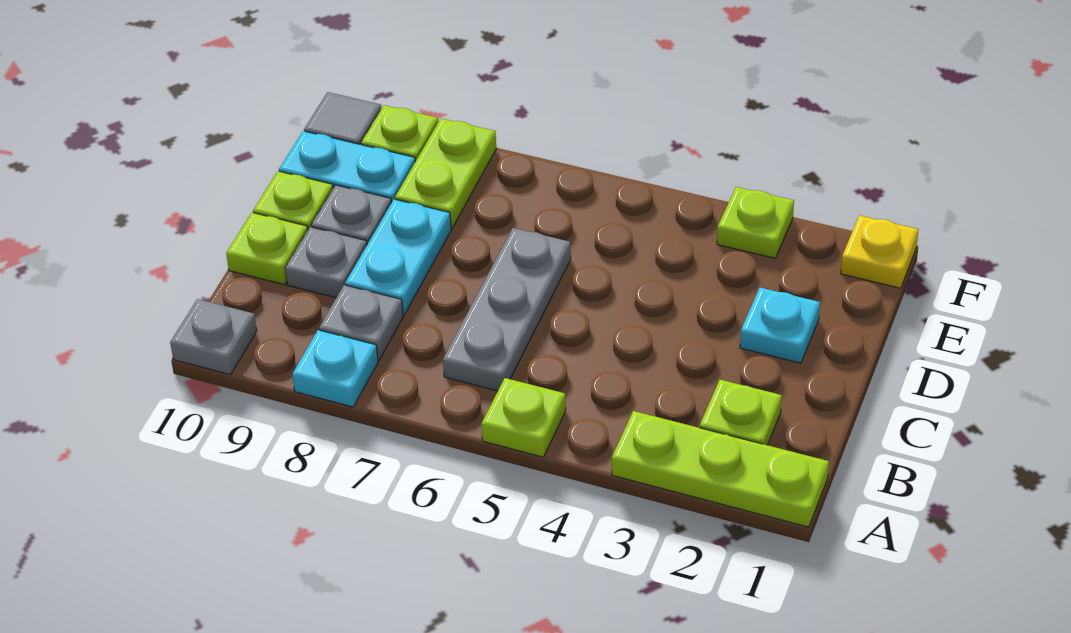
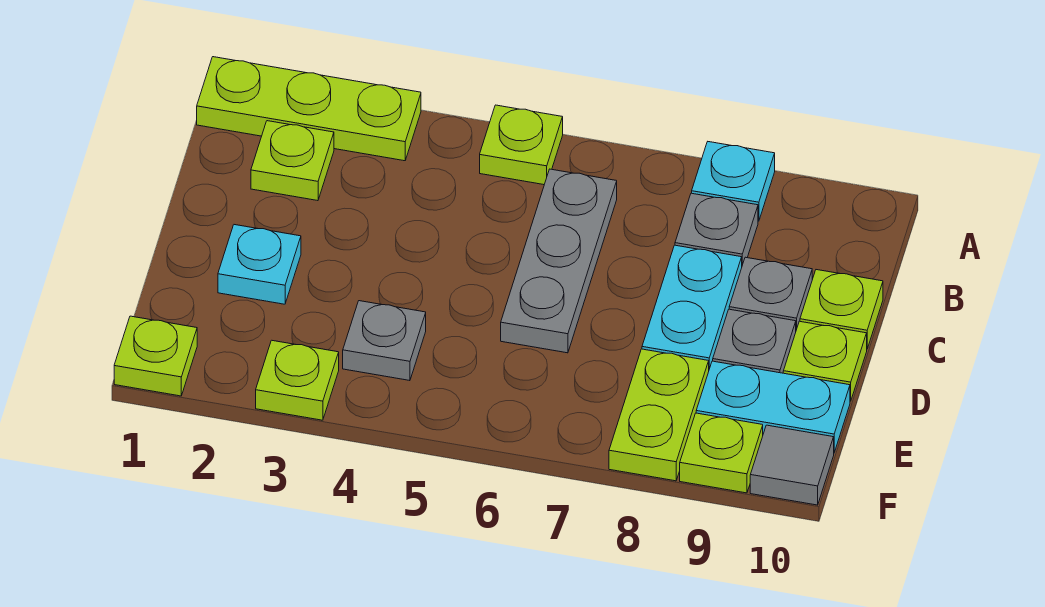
grey 1x1 plate [170,299,257,375] -> grey 1x1 plate moved to [343,301,426,381]
yellow 1x1 plate [841,215,919,288] -> lime 1x1 plate [114,316,197,396]

